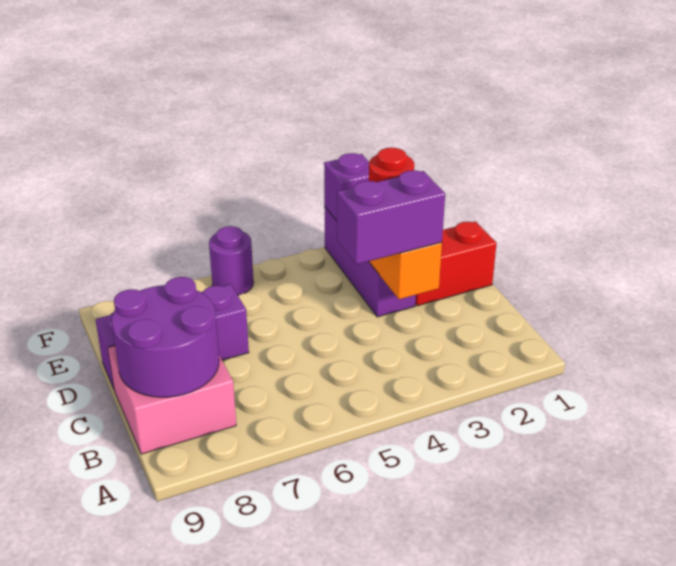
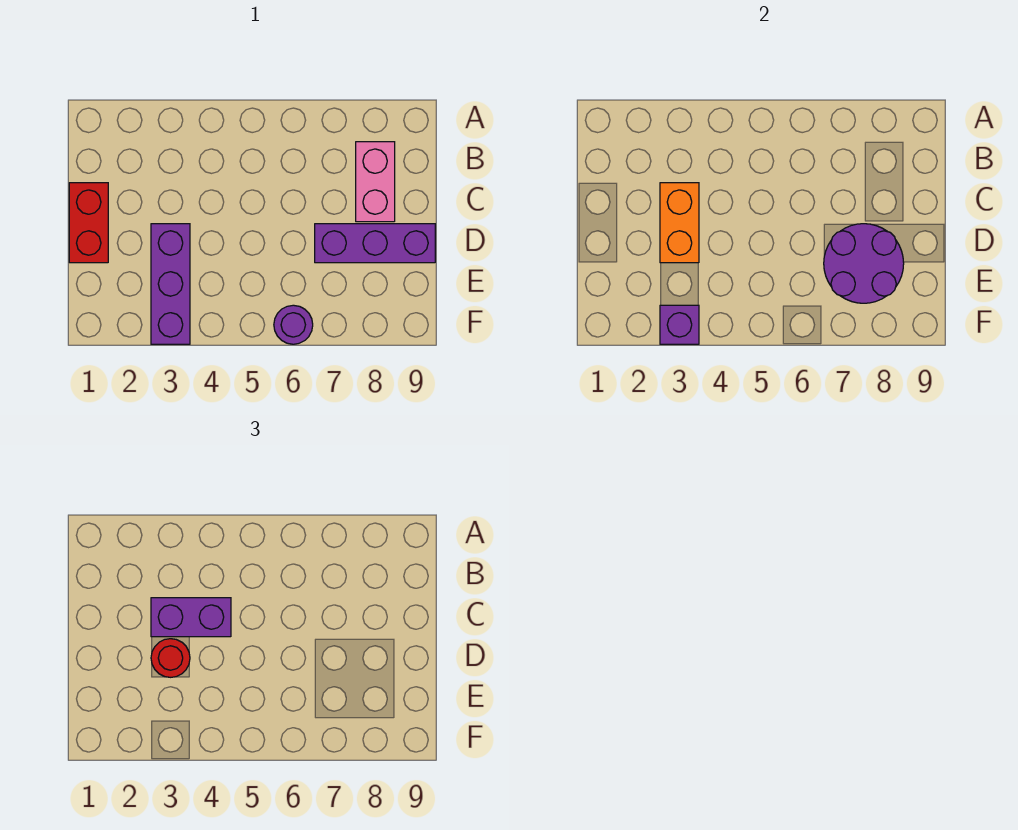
pink 2x2 brick [108,346,236,454] -> pink 1x2 brick [356,142,395,222]
purple 2x2 round brick [112,277,219,397] -> purple 2x2 round brick moved to [824,224,904,303]
red 1x2 brick [415,221,497,306] -> red 1x2 brick turned to [69,183,108,263]

